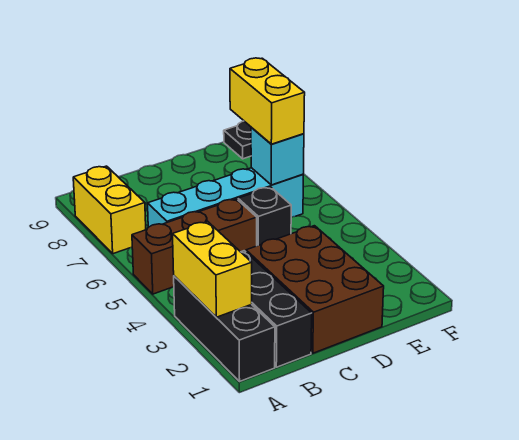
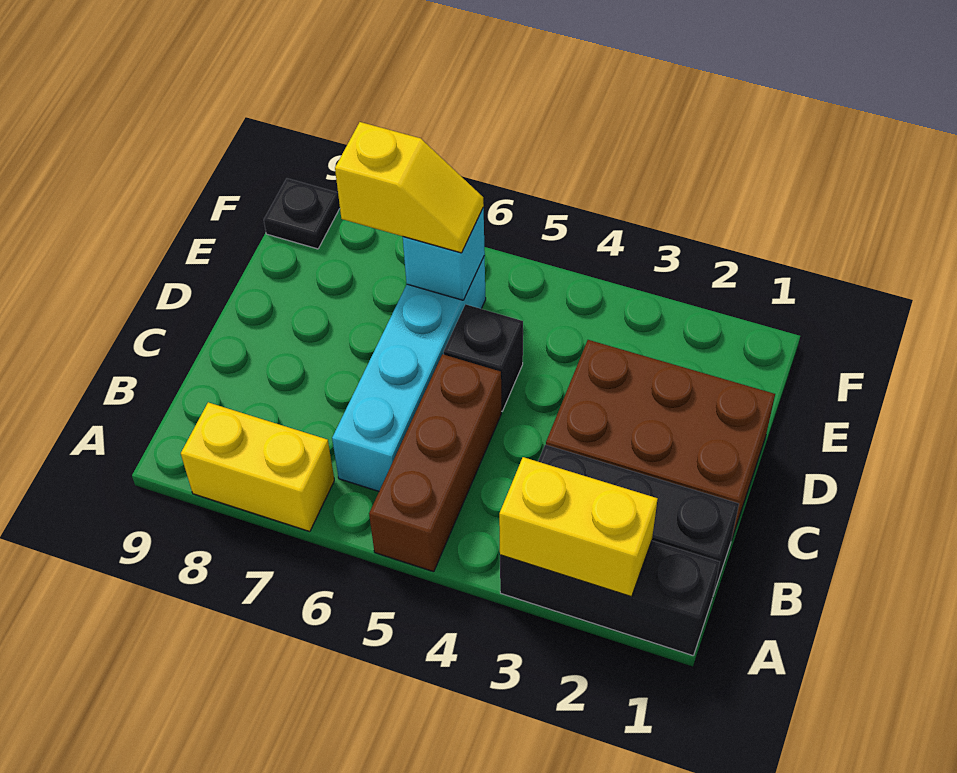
yellow 1x2 brick [230,58,305,144] -> yellow 1x2 slope [335,122,484,253]

